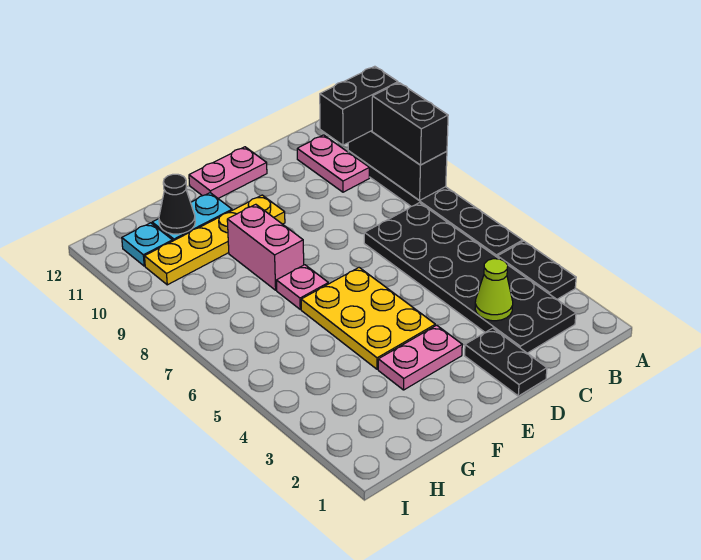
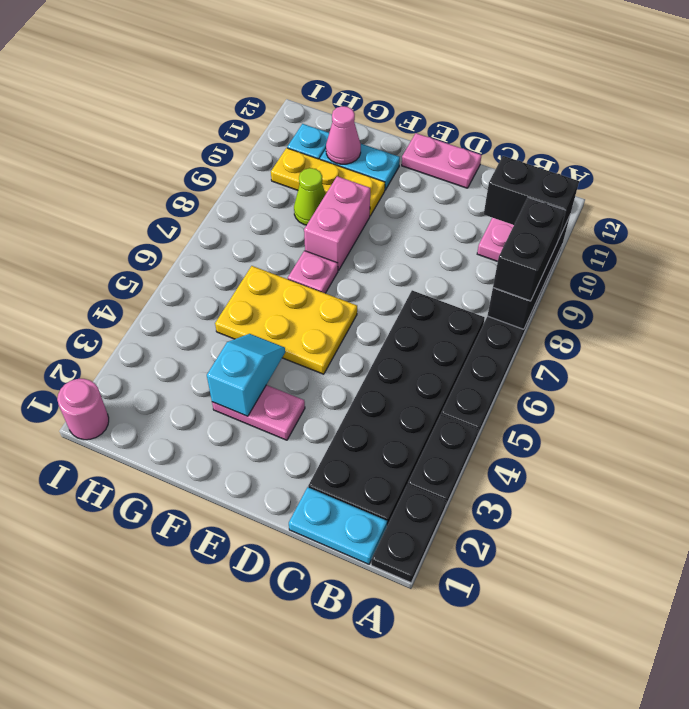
none -> cyan 1x2 plate [289,487,387,564]
lime 1x1 cone [475,259,513,321] -> lime 1x1 cone moved to [294,168,326,225]
black 1x2 plate [465,328,547,396] -> black 1x2 plate moved to [371,484,446,583]
yellow 2x3 plate [301,268,435,369] -> yellow 2x3 plate turned to [215,266,357,374]
yellow 1x4 plate [145,195,285,285] -> yellow 1x3 plate [271,148,385,216]
none -> cyan 1x2 slope [207,334,285,416]
black 1x1 cone [159,174,195,234] -> pink 1x1 cone [326,106,361,164]
none -> pink 1x1 round brick [57,379,109,440]

